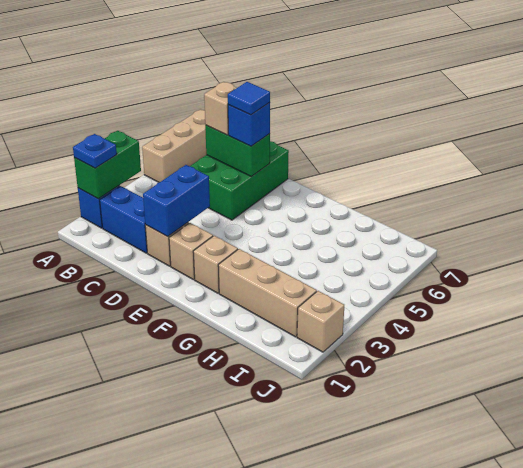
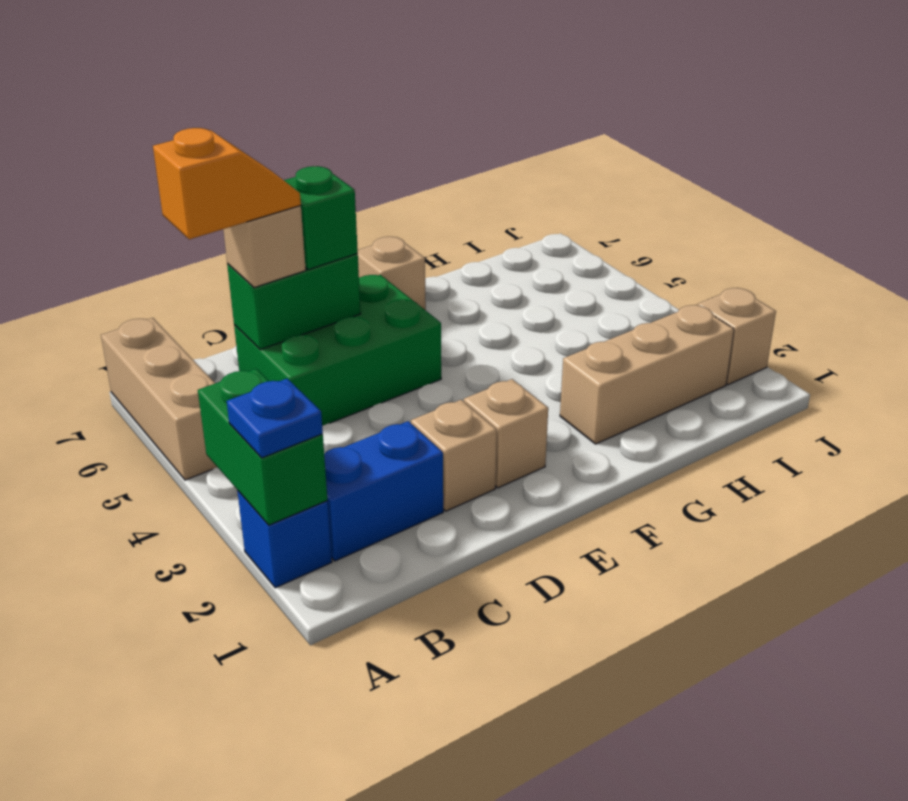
none -> orange 1x2 slope [153,128,301,239]
green 2x3 brick [190,141,289,220] -> green 2x3 brick turned to [234,275,441,426]
blue 1x2 brick [143,165,210,236] -> none
blue 1x1 brick [228,103,270,146] -> green 1x1 brick [284,166,358,270]
blue 1x1 tile [228,82,270,115] -> none
tan 1x1 brick [193,236,238,293] -> tan 1x1 brick moved to [358,237,426,310]

